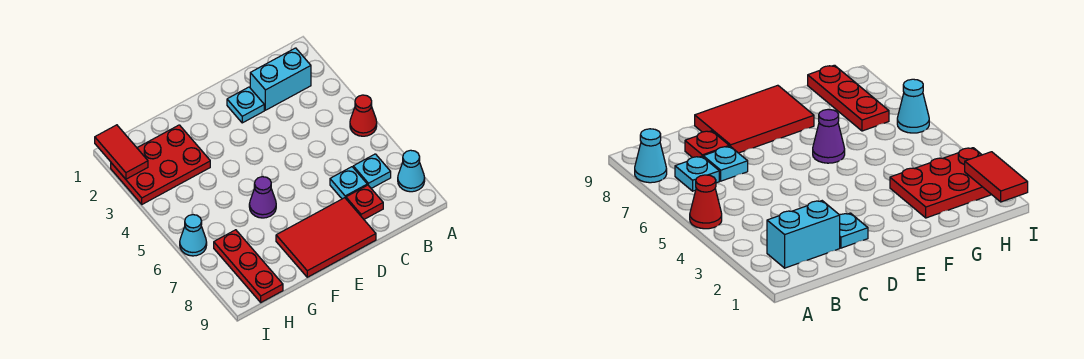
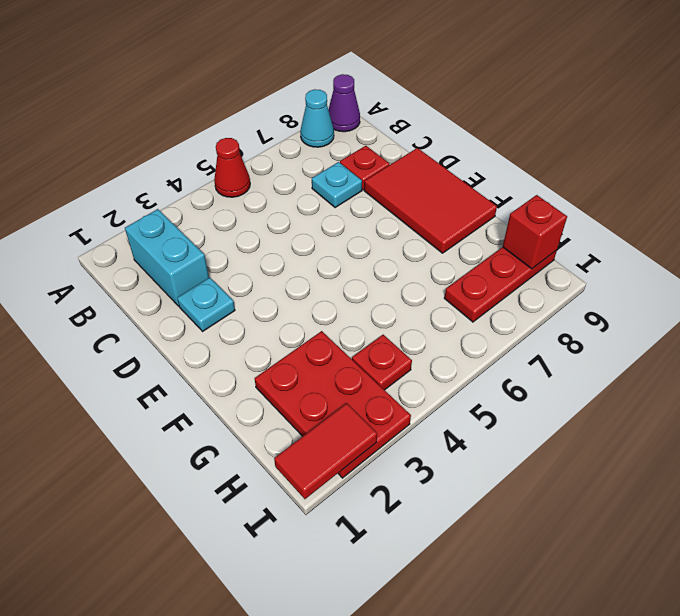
cyan 1x1 plate [353,154,391,188] -> none
purple 1x1 cone [249,177,276,218] -> purple 1x1 cone moved to [328,74,360,132]
none -> red 1x1 plate [352,335,412,390]
none -> red 1x1 brick [503,195,567,269]
cyan 1x1 cone [180,215,207,256] -> none

